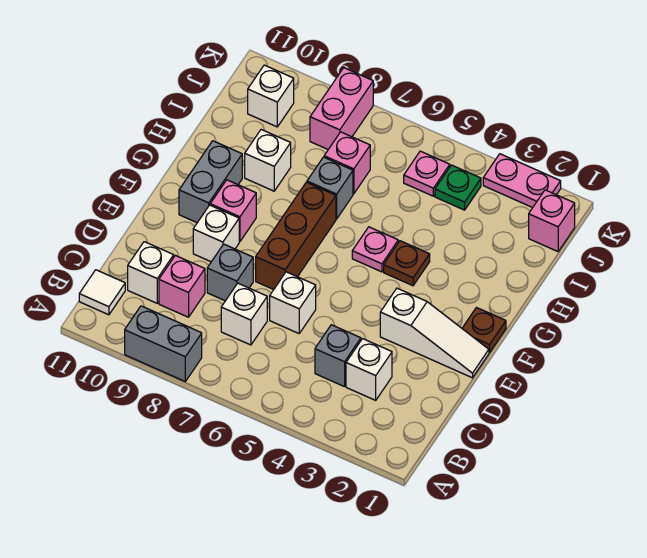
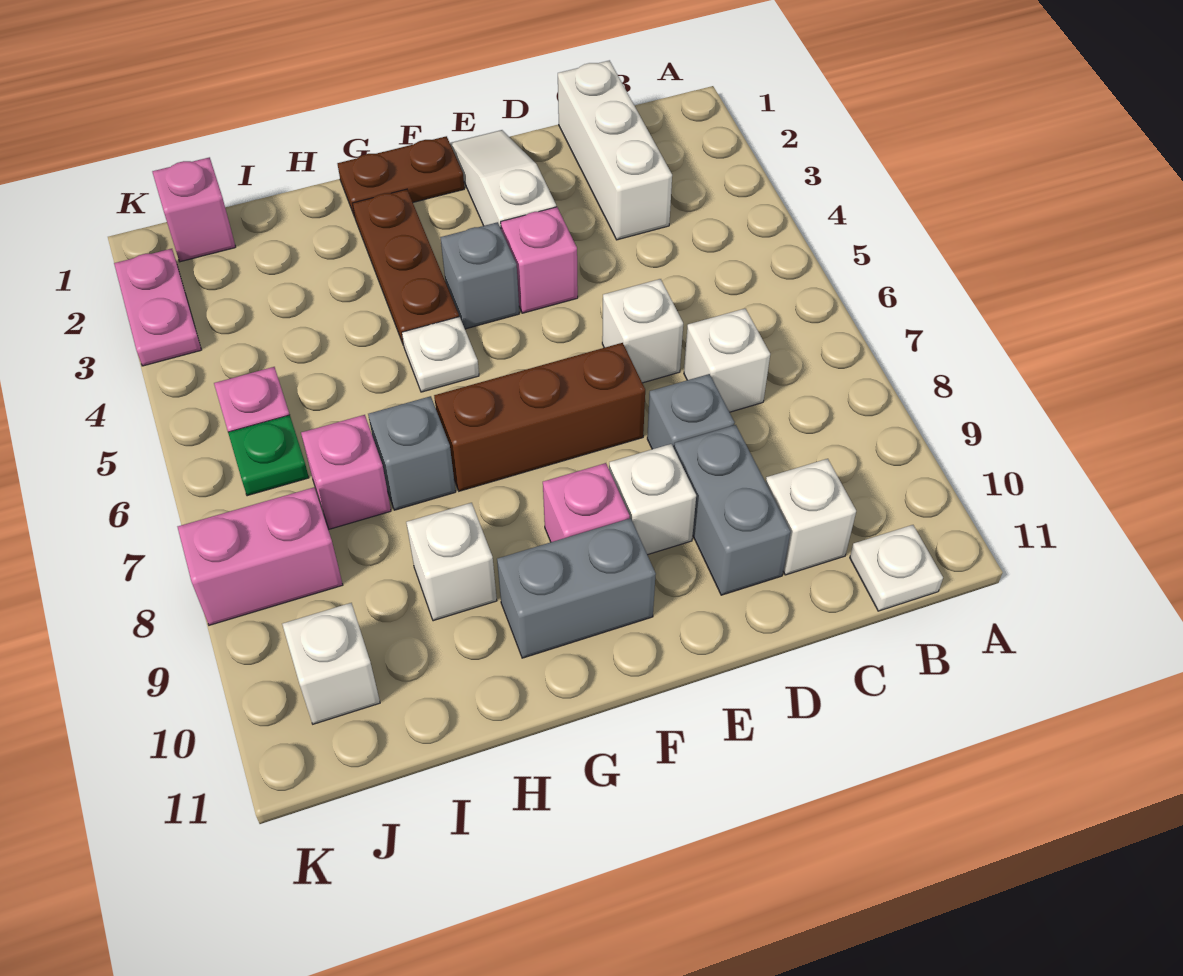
grey 1x2 brick [125,306,202,381] -> grey 1x2 brick moved to [674,425,791,595]
white 1x1 tile [79,270,125,315] -> white 1x1 plate [850,525,943,611]
white 1x1 brick [346,339,392,400] -> white 1x3 brick [558,60,672,240]
grey 1x1 brick [315,325,361,387] -> grey 1x1 brick moved to [440,222,519,329]
pink 1x1 brick [159,255,205,317] -> pink 1x1 brick moved to [501,207,578,313]
brown 1x1 plate [462,308,506,352] -> brown 1x2 plate [337,136,464,217]
brown 1x1 plate [384,241,430,286] -> brown 1x3 plate [353,189,459,345]
pink 1x1 plate [352,227,398,272] -> white 1x1 plate [402,317,479,392]
green 1x1 plate [435,165,481,210] -> green 1x1 plate moved to [228,415,309,496]

